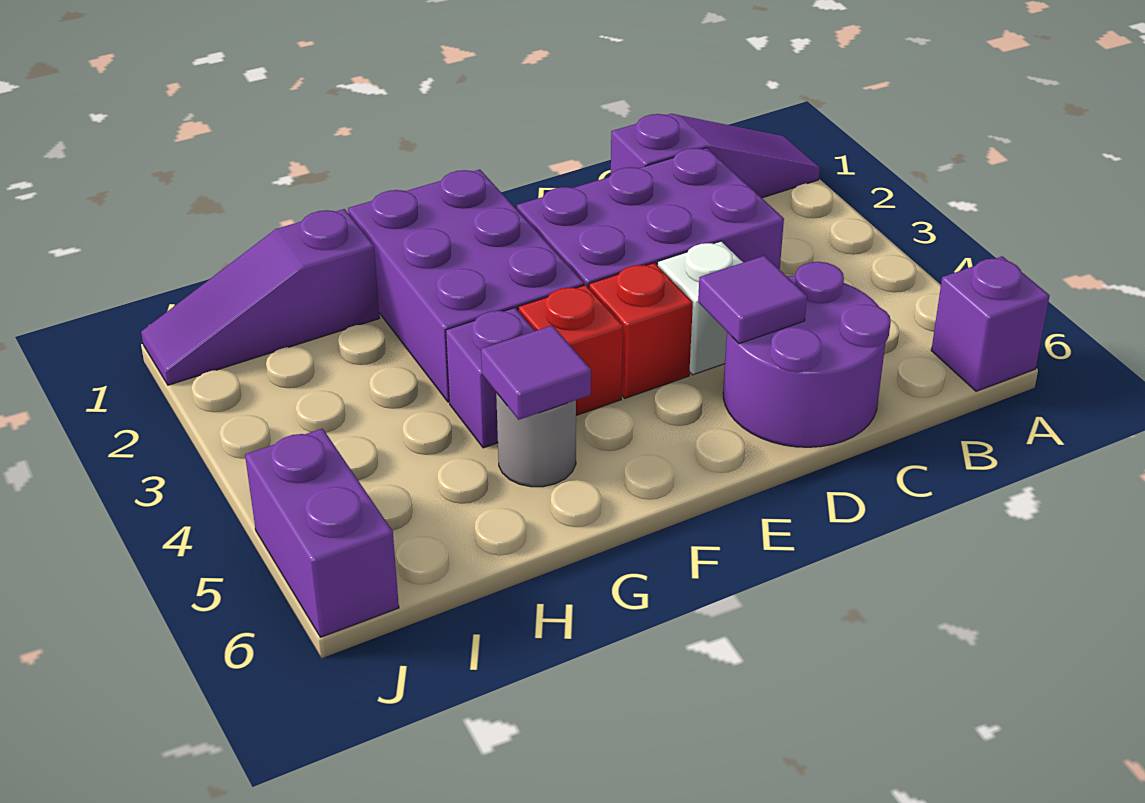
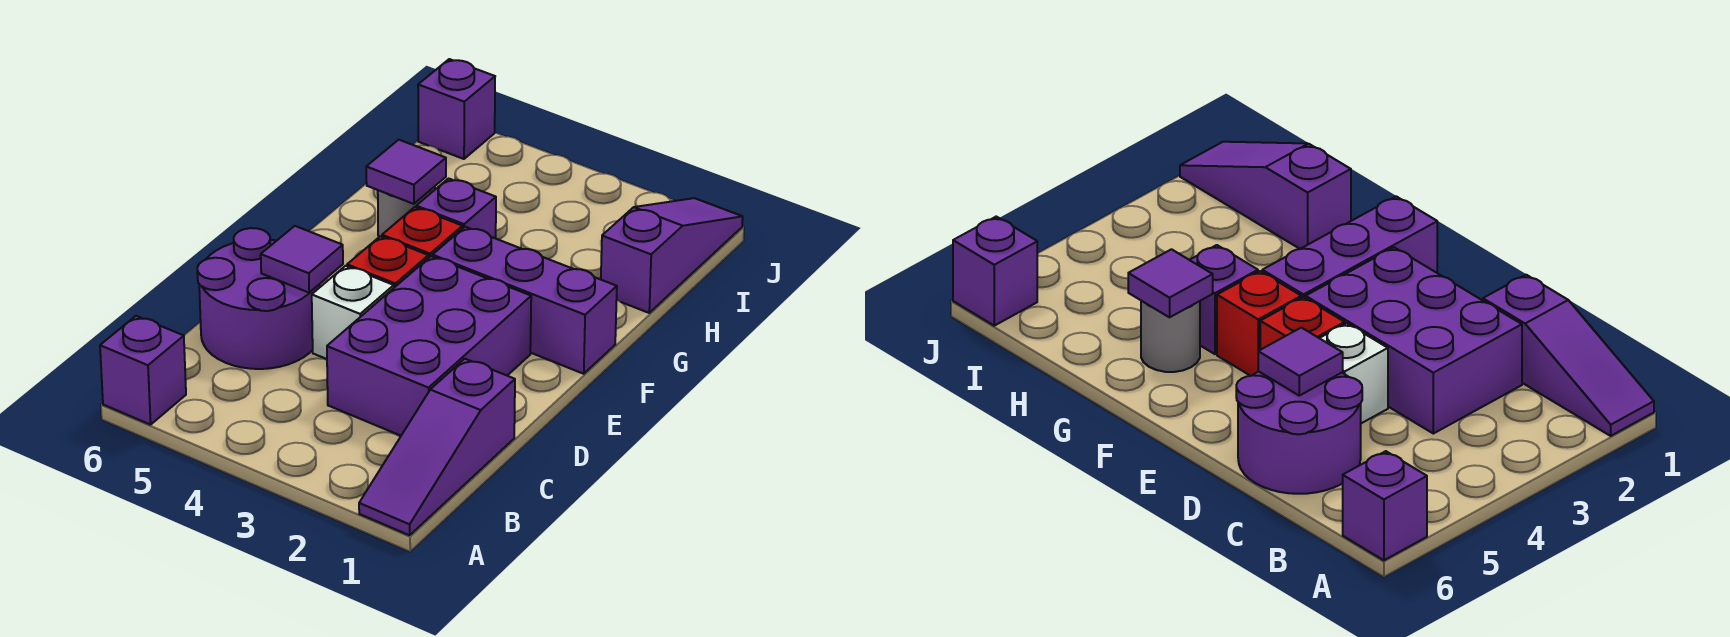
purple 2x3 brick [348,170,584,402] -> purple 1x3 brick [433,227,617,374]
purple 1x2 brick [245,429,399,637] -> purple 1x1 brick [418,59,495,159]

